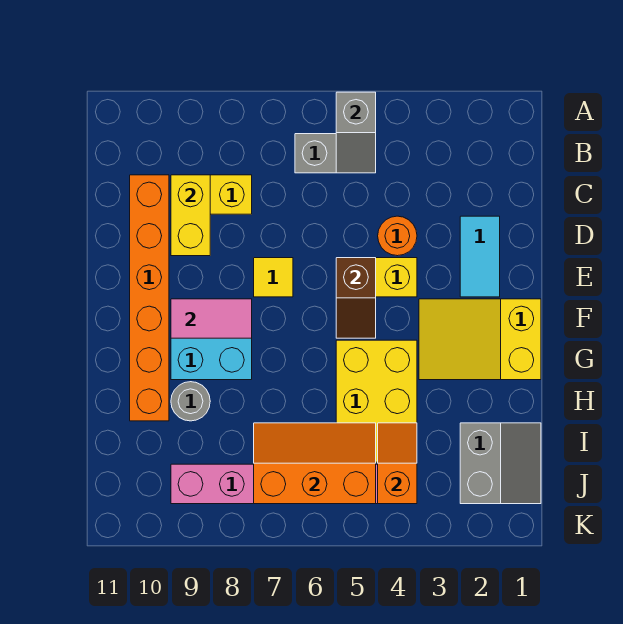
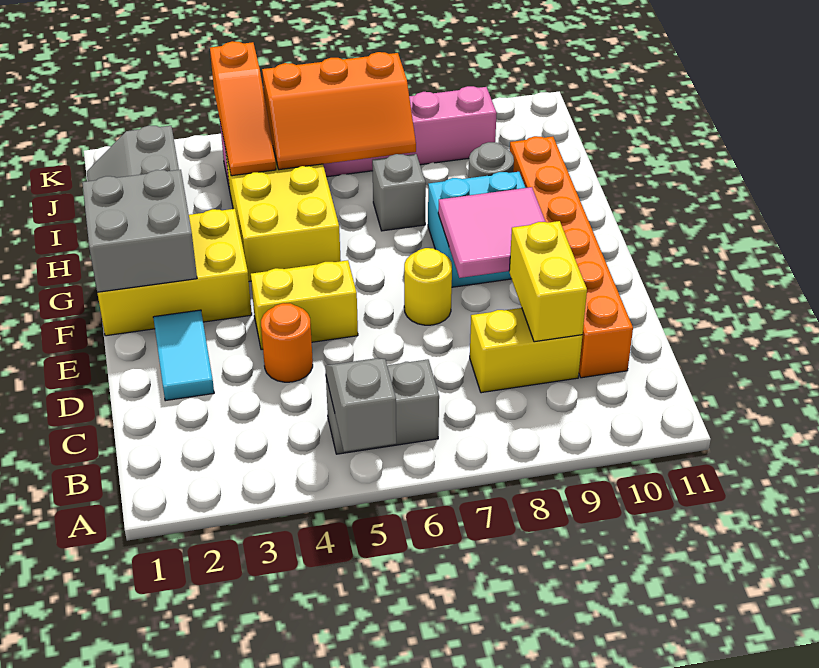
brown 1x2 slope [336,258,376,338] -> none
yellow 1x1 tile [254,258,293,297] -> yellow 1x1 round brick [404,248,452,325]
yellow 2x3 slope [419,299,541,380] -> yellow 2x3 brick [97,209,252,336]
none -> grey 2x2 brick [82,170,197,292]
pink 1x2 tile [171,299,252,338] -> pink 2x2 tile [438,187,546,278]
none -> grey 1x1 brick [372,154,426,231]
orange 1x2 slope [378,423,417,504] -> orange 1x3 slope [210,41,276,176]

